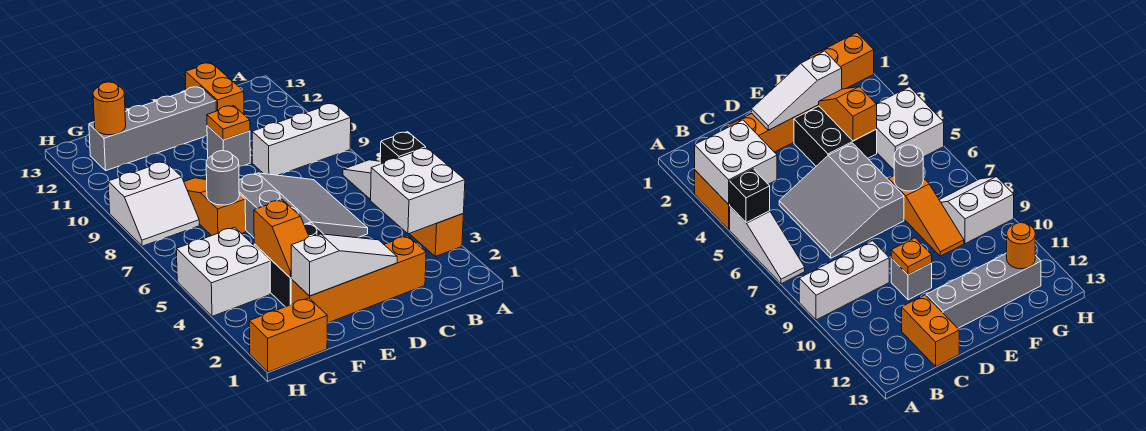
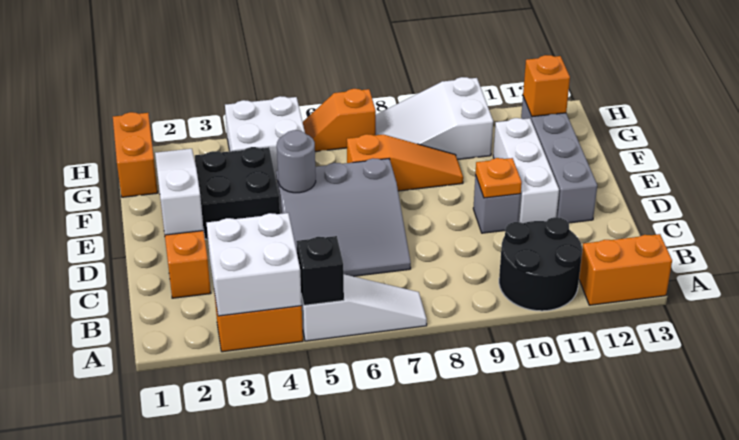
white 1x3 brick [252,103,351,175] -> white 1x3 brick moved to [493,118,559,223]
none -> black 2x2 round brick [499,217,582,311]
orange 1x2 brick [185,63,244,114] -> orange 1x2 brick moved to [579,234,672,305]
white 1x3 slope [291,234,397,296] -> white 1x3 slope turned to [155,149,204,235]
orange 1x2 slope [254,200,309,278] -> orange 1x2 slope moved to [303,89,376,151]
grey 1x1 round brick [206,151,239,205] -> grey 1x1 round brick moved to [277,130,316,193]
white 2x2 slope [108,161,199,246] -> white 2x3 slope [376,77,493,160]
orange 1x1 round brick [93,82,126,135] -> orange 1x1 brick [523,55,570,117]

